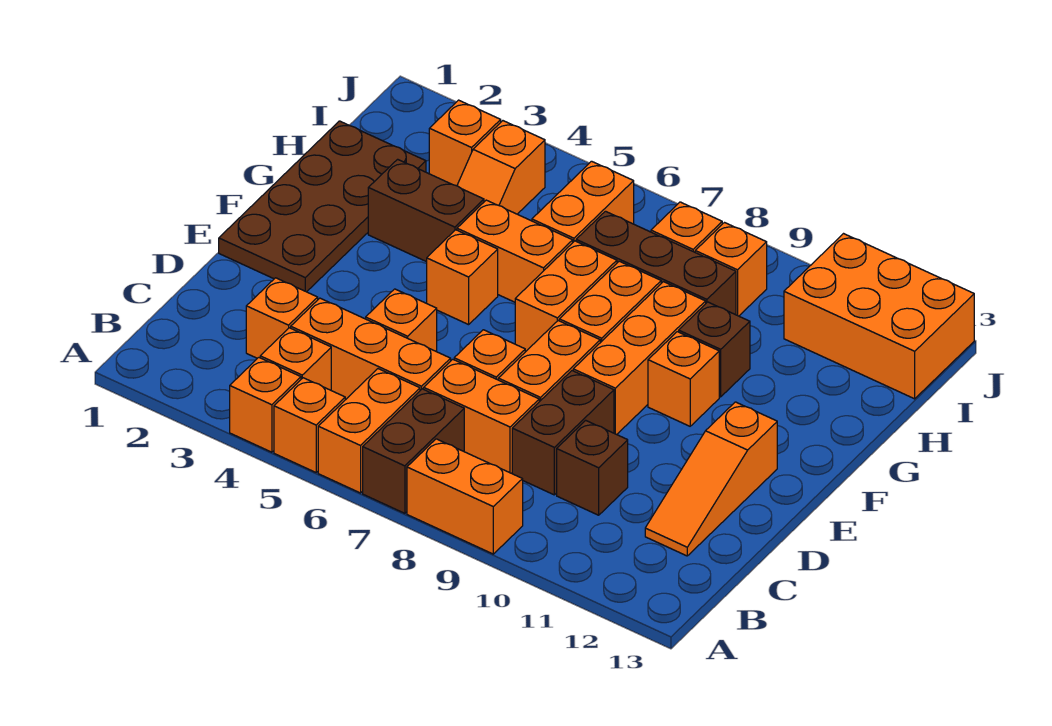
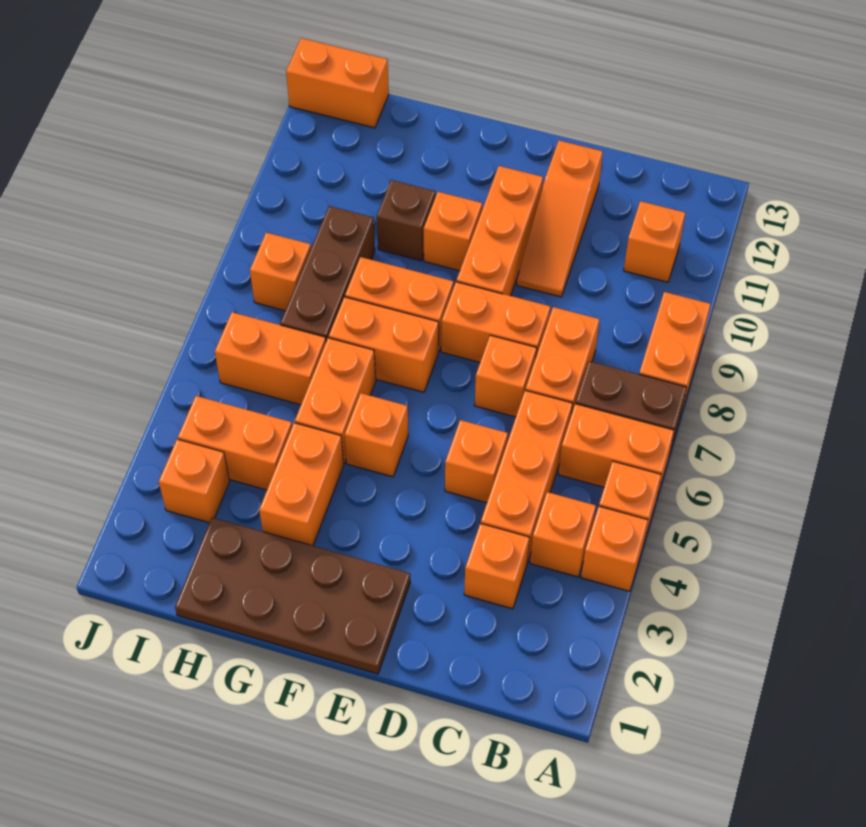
brown 1x2 brick [512,371,614,495] -> none
brown 1x1 brick [557,420,628,515] -> none
orange 1x3 slope [645,402,777,556] -> orange 1x3 slope turned to [517,141,603,297]
orange 1x3 brick [573,282,706,435] -> orange 1x3 brick turned to [457,166,543,296]
brown 1x2 brick [368,159,484,262] -> orange 1x2 brick [259,423,344,546]
orange 1x2 slope [457,121,545,214] -> orange 1x2 brick [178,396,292,490]
orange 1x1 brick [695,223,767,316] -> orange 1x1 brick moved to [624,201,685,282]
orange 2x3 brick [784,234,974,399] -> orange 1x2 brick [286,38,389,128]

